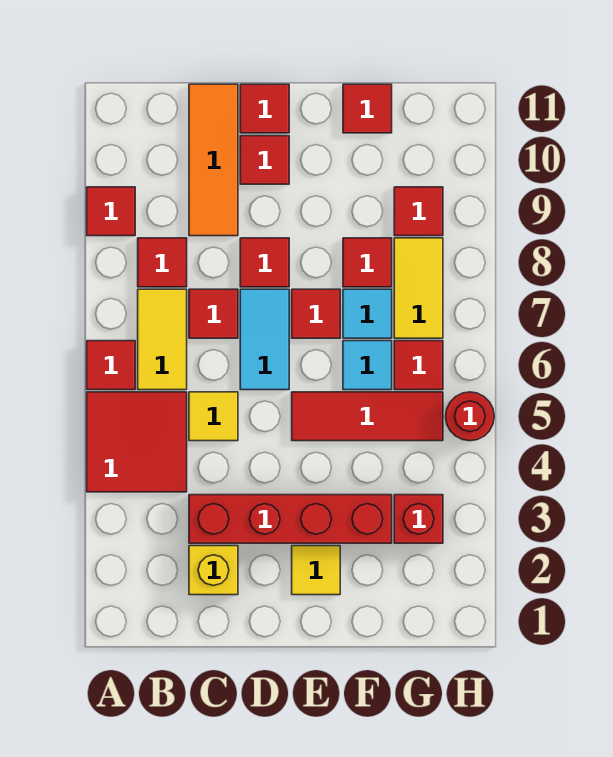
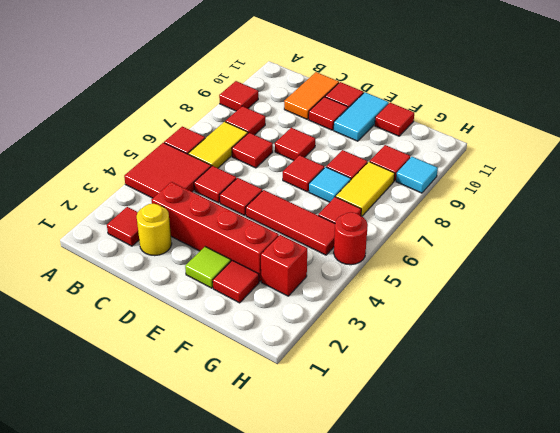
none -> red 1x1 tile [107,207,139,246]
yellow 1x1 brick [189,546,238,595] -> yellow 1x1 round brick [137,204,172,256]
yellow 1x1 tile [189,392,238,441] -> red 1x1 tile [194,166,236,203]
orange 1x3 tile [189,84,238,236] -> orange 1x2 tile [284,72,339,119]
none -> red 1x1 tile [220,178,262,215]
cyan 1x2 tile [240,289,289,390] -> cyan 1x2 tile moved to [334,92,389,141]
yellow 1x1 tile [292,546,340,595] -> lime 1x1 tile [185,247,231,288]
none -> red 1x1 tile [213,260,259,303]
cyan 1x1 tile [343,341,392,390] -> cyan 1x1 tile moved to [396,157,438,193]

